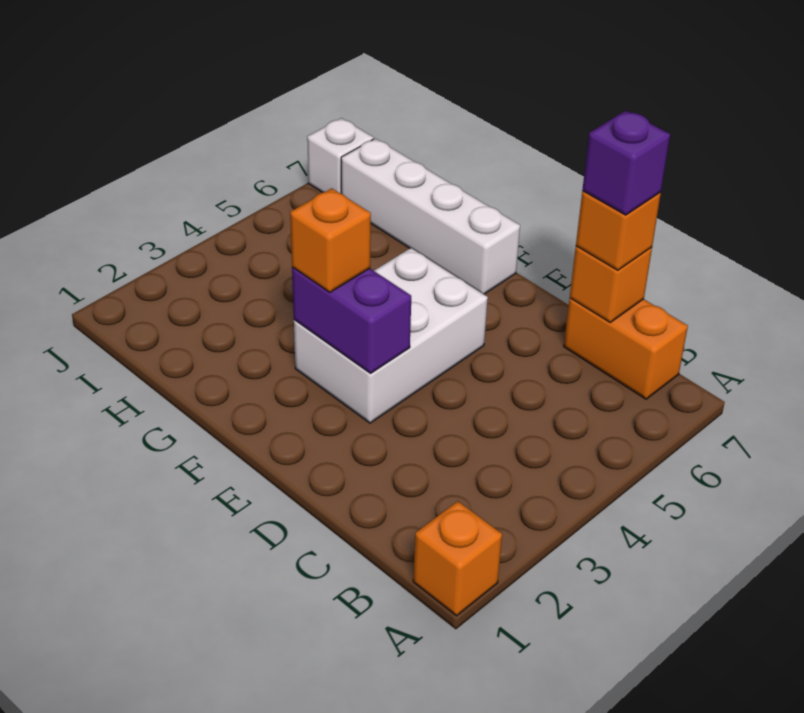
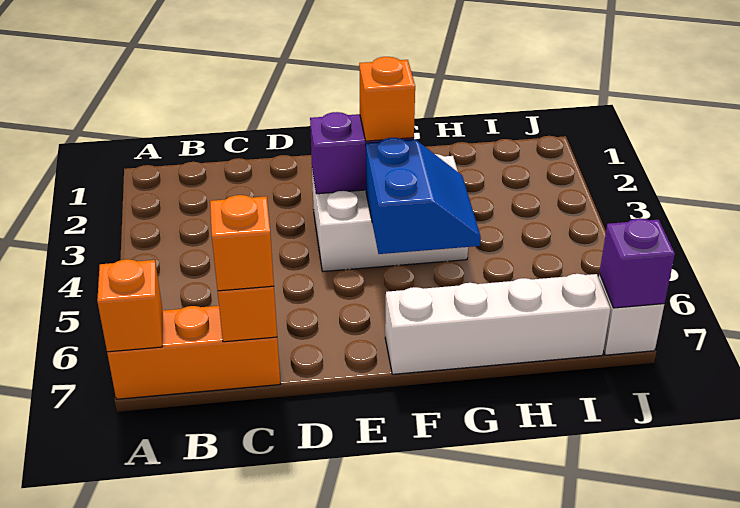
orange 1x1 brick [413,501,502,616] -> orange 1x1 brick moved to [97,259,162,352]
orange 1x2 brick [564,298,688,399] -> orange 1x3 brick [107,306,280,399]
purple 1x1 brick [582,111,670,215] -> purple 1x1 brick moved to [600,218,675,308]
white 2x3 brick [294,248,488,423] -> white 2x3 brick turned to [312,154,468,271]
none -> blue 2x2 slope [366,138,481,254]

